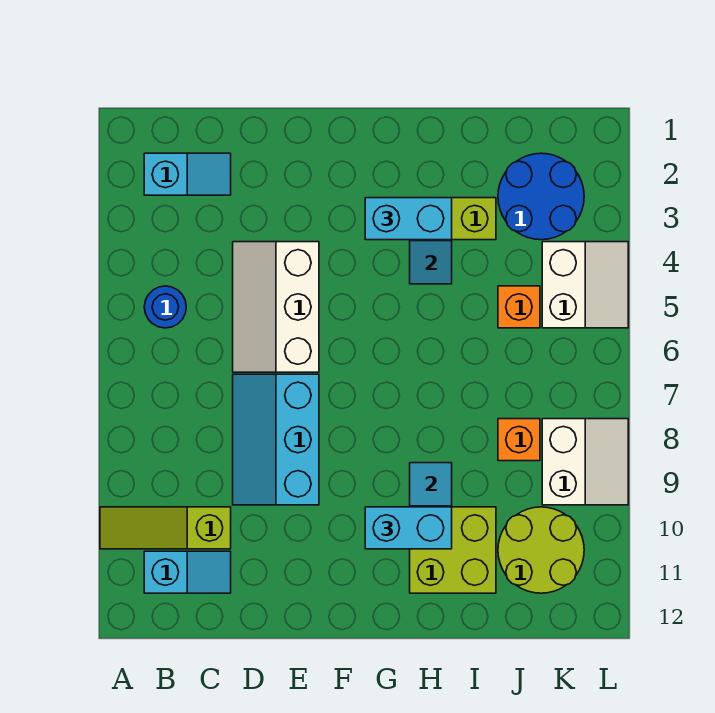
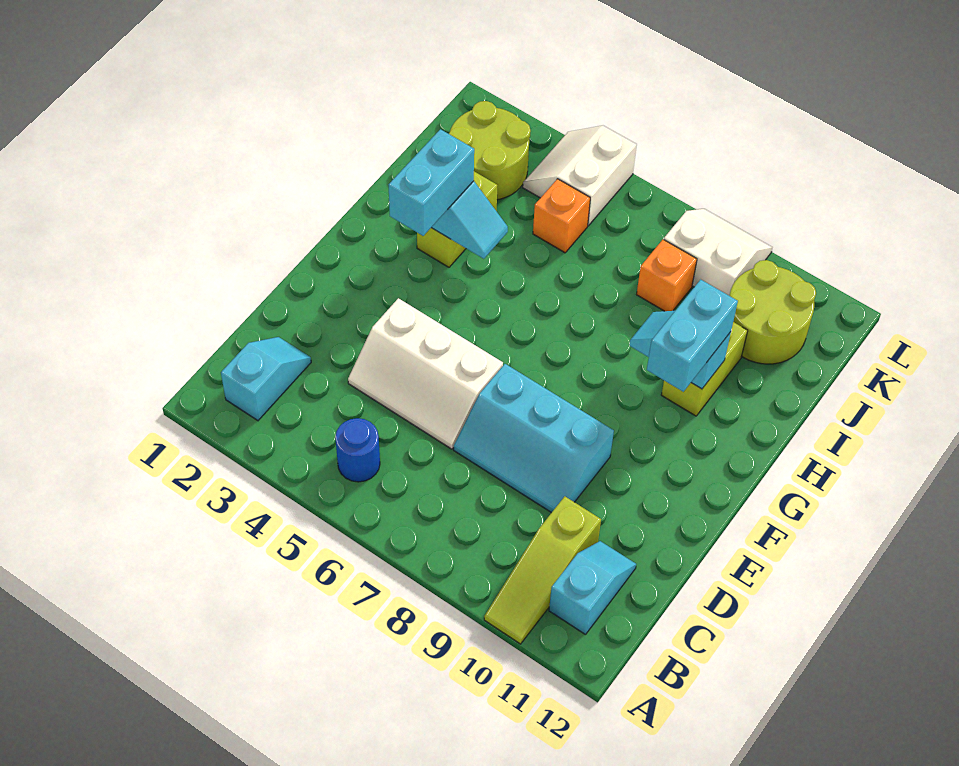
lime 2x2 brick [410,507,496,593] -> lime 1x2 brick [661,322,748,416]
blue 2x2 round brick [498,153,584,240] -> lime 2x2 round brick [449,101,531,200]
white 2x2 slope [542,242,628,328] -> white 2x2 slope turned to [523,126,637,226]

